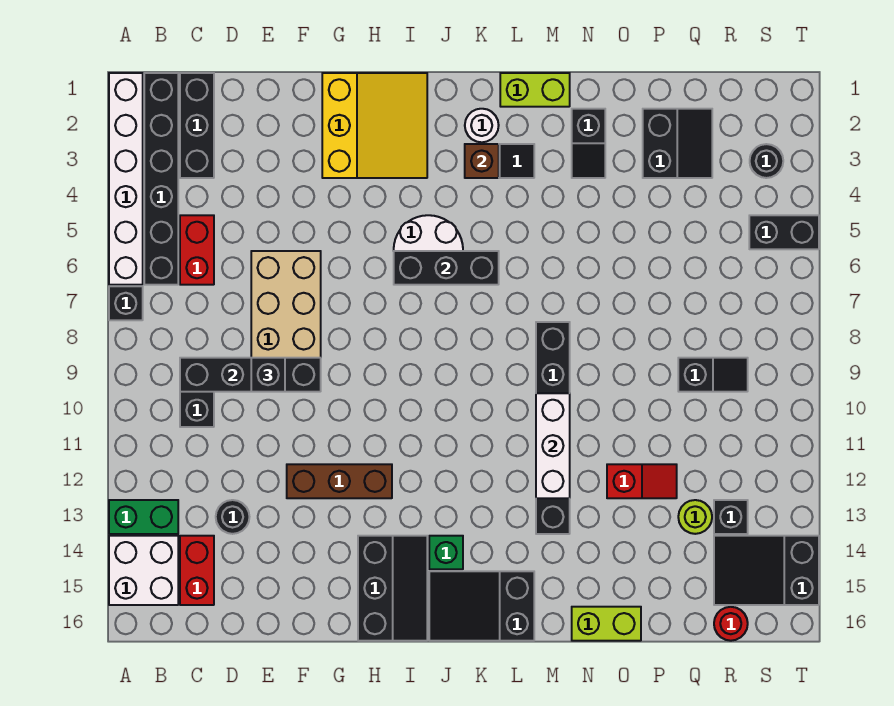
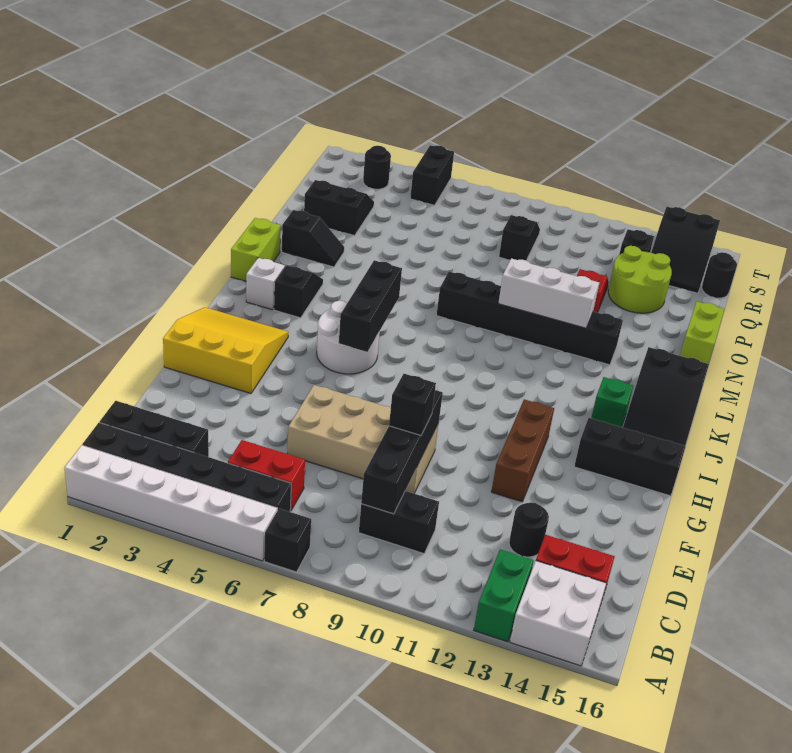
white 1x1 round brick [465,109,499,142] -> white 1x1 brick [246,258,285,310]
brown 1x1 brick [465,144,499,178] -> none
lime 1x1 round brick [678,500,712,534] -> lime 2x2 round brick [608,246,672,313]
red 1x1 round brick [714,607,748,641] -> black 1x1 round brick [702,252,737,298]

